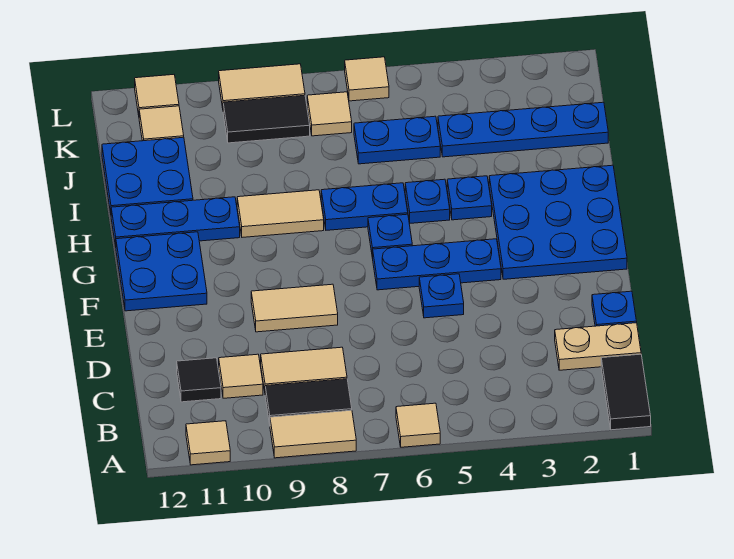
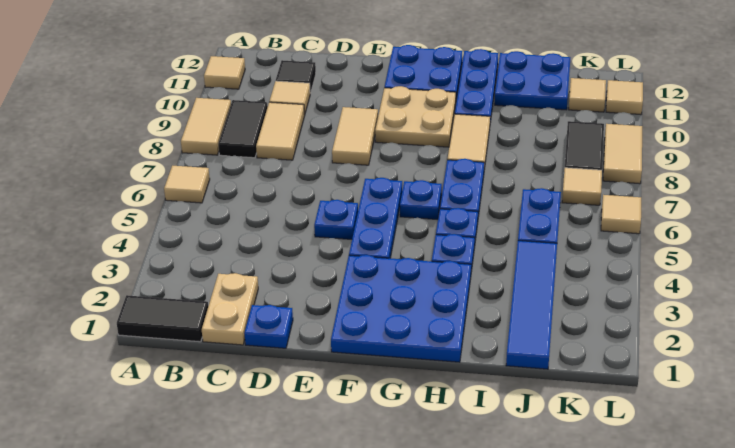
none -> tan 2x2 plate [375,86,456,147]
blue 1x4 plate [438,102,608,157] -> blue 1x4 tile [506,241,557,369]

